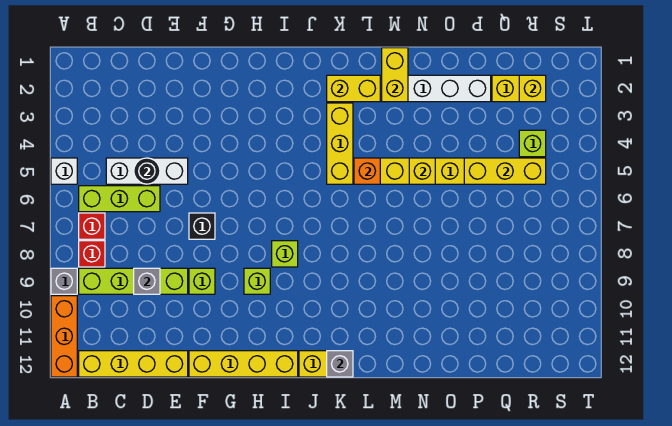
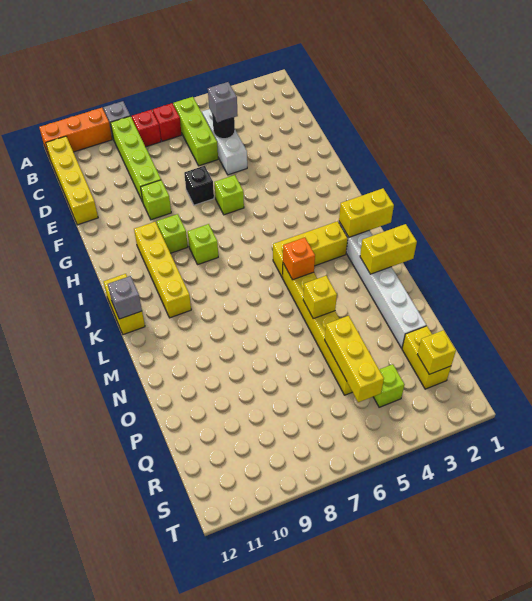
white 1x1 brick [51,158,77,184] -> none
grey 1x1 brick [134,268,160,294] -> grey 1x1 brick moved to [208,82,238,123]
yellow 1x4 brick [189,351,298,377] -> yellow 1x4 brick moved to [134,222,191,318]
none -> lime 1x1 brick [214,175,244,215]
yellow 1x2 brick [327,75,380,102] -> yellow 1x2 brick turned to [339,188,394,237]

